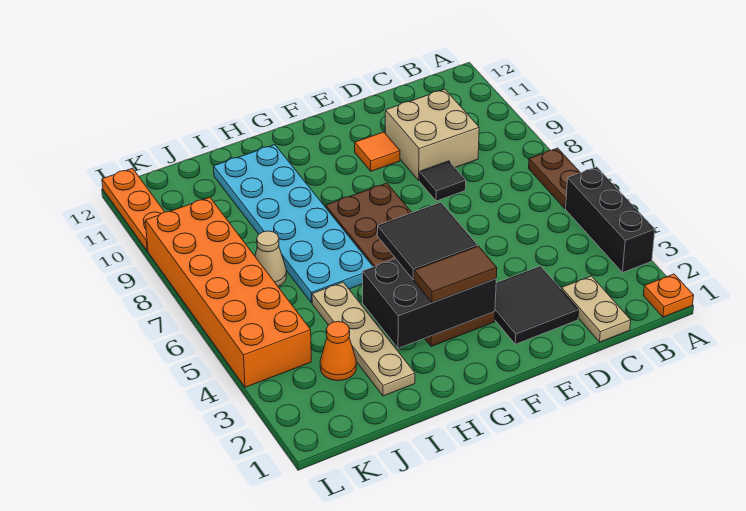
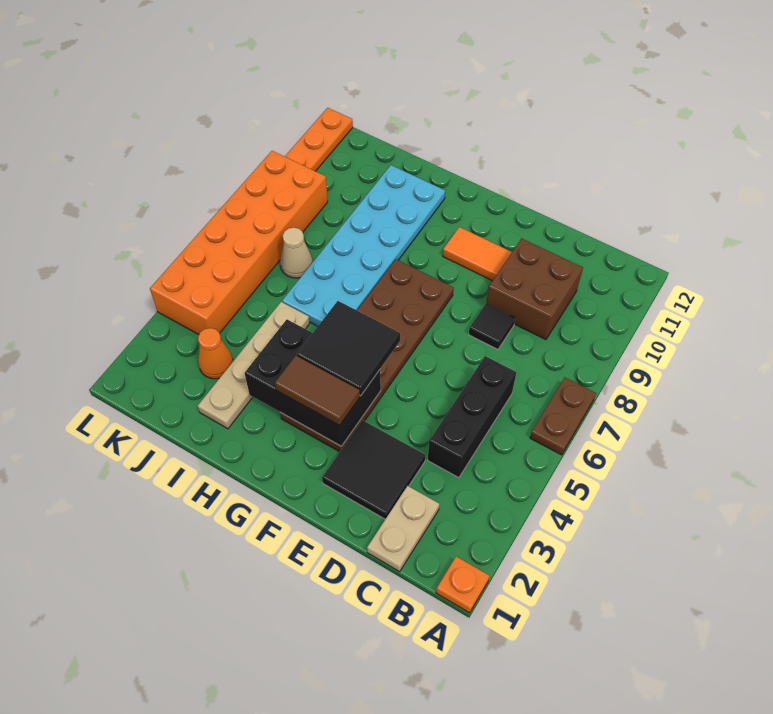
black 1x3 brick [566,167,655,272] -> black 1x3 brick moved to [428,356,516,478]
tan 2x2 brick [385,89,479,180] -> brown 2x2 brick [486,239,583,340]
orange 1x1 tile [355,132,400,171] -> orange 1x2 tile [443,227,512,281]

